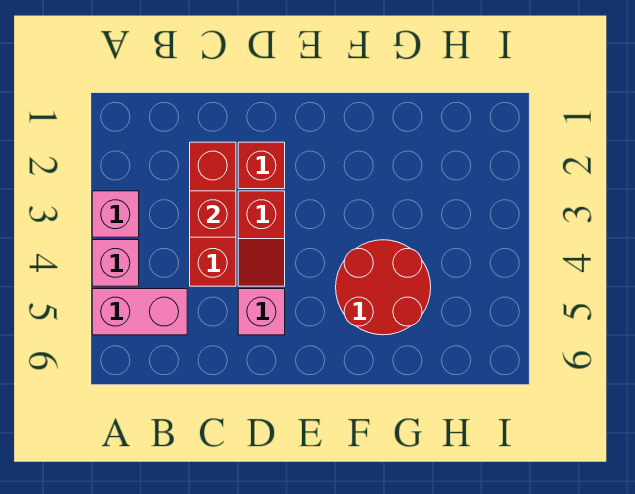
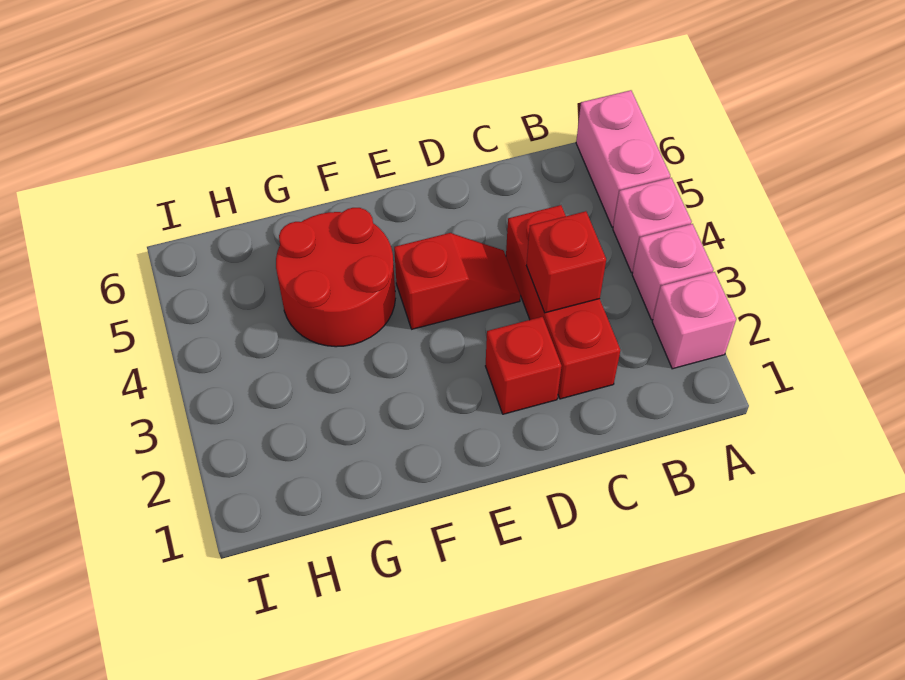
pink 1x2 brick [92,289,187,335] -> pink 1x2 brick turned to [576,90,670,227]
red 1x2 slope [238,191,285,286] -> red 1x2 slope turned to [394,233,520,329]
pink 1x1 brick [238,289,285,335] -> pink 1x1 brick moved to [652,272,736,369]

